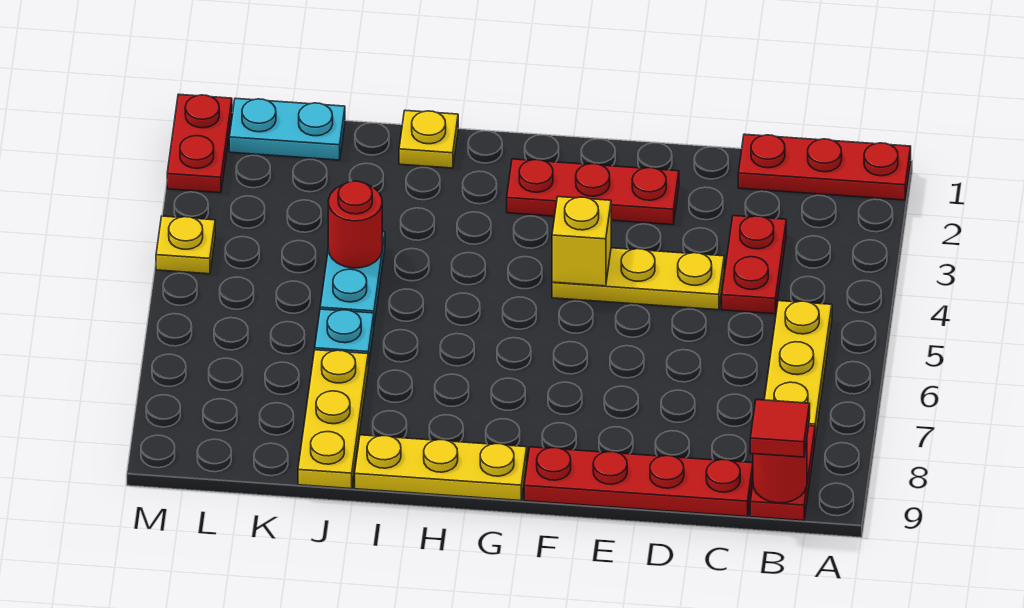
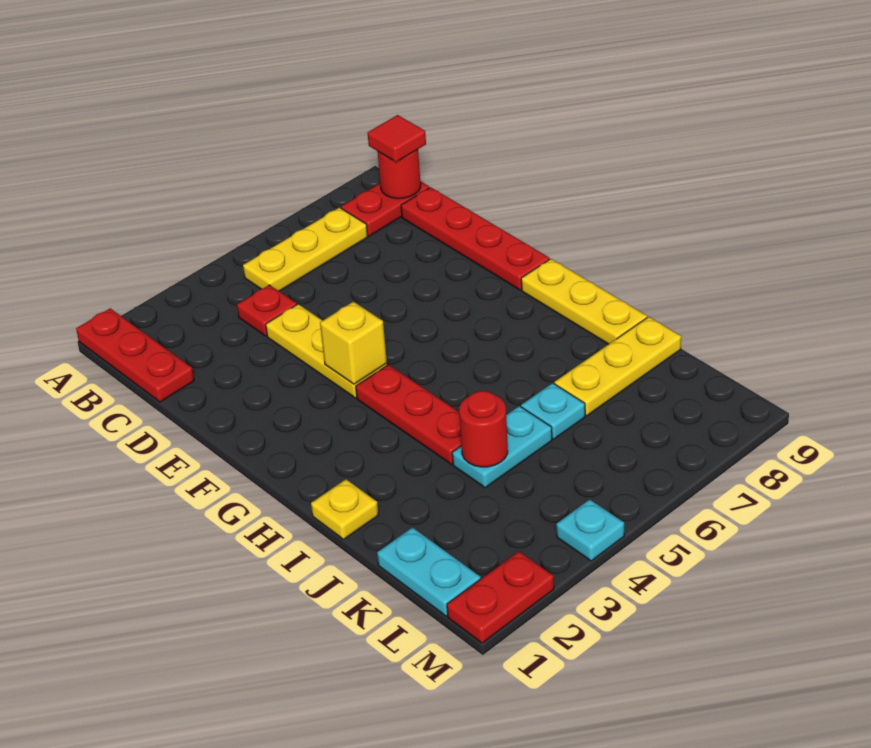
red 1x2 plate [722,216,786,314] -> red 1x1 plate [237,285,297,336]
red 1x3 plate [507,159,679,225] -> red 1x3 plate moved to [356,365,461,464]
yellow 1x1 plate [156,216,215,274] -> cyan 1x1 plate [556,499,624,561]

